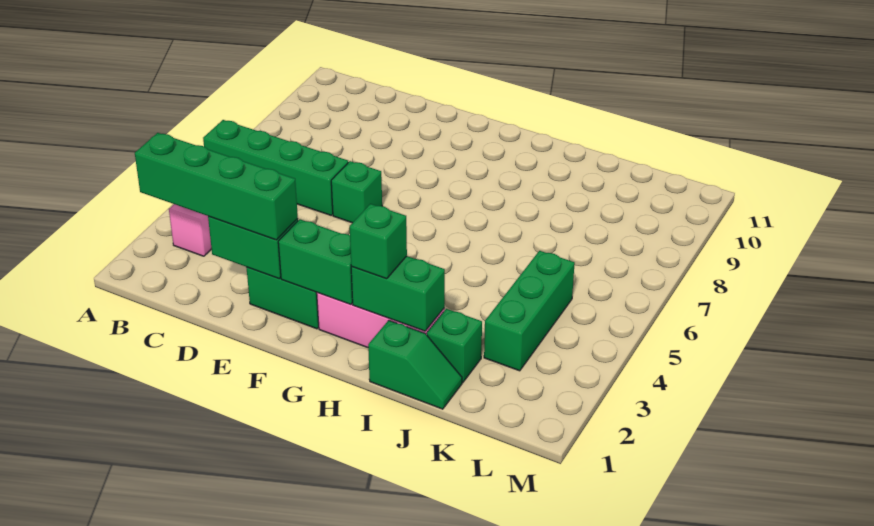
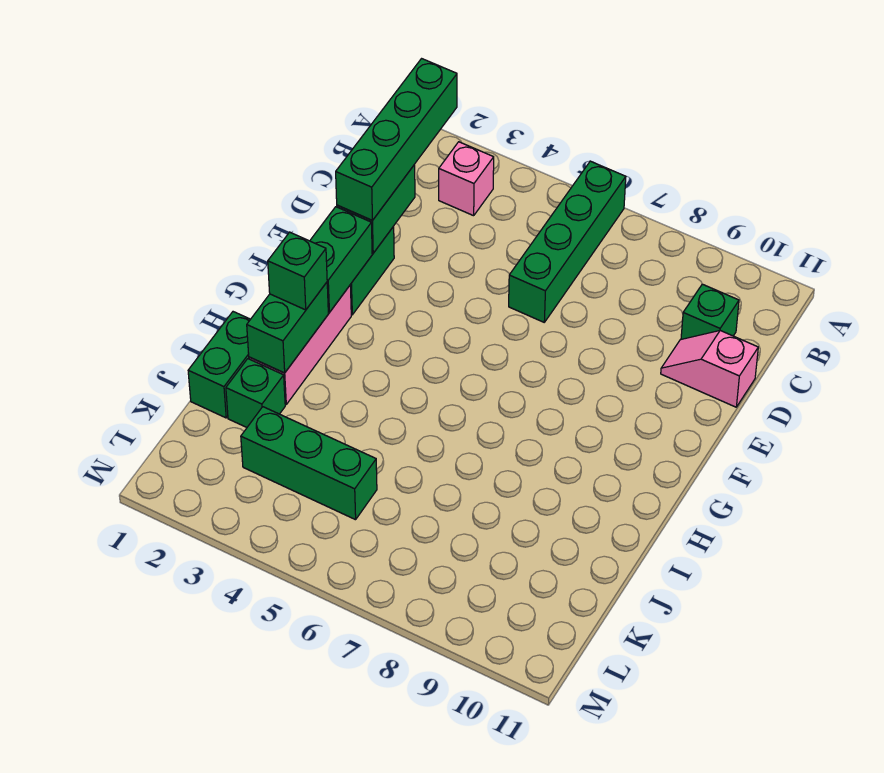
none -> pink 1x2 slope [661,331,758,407]
green 1x1 brick [331,161,382,223] -> green 1x1 brick moved to [681,284,739,339]
green 1x2 slope [368,320,462,409] -> green 1x2 brick [188,312,250,418]

